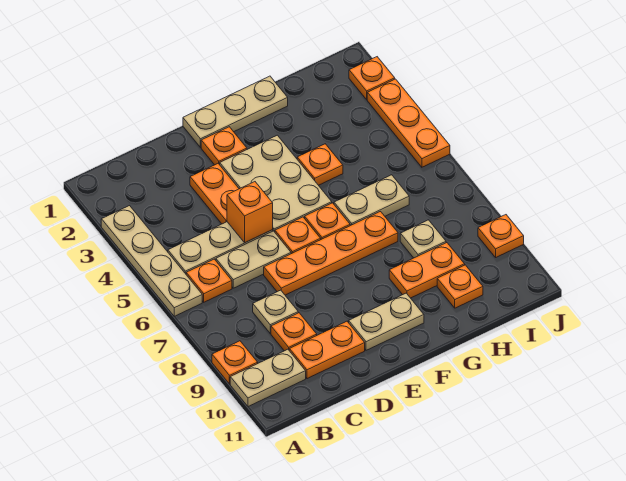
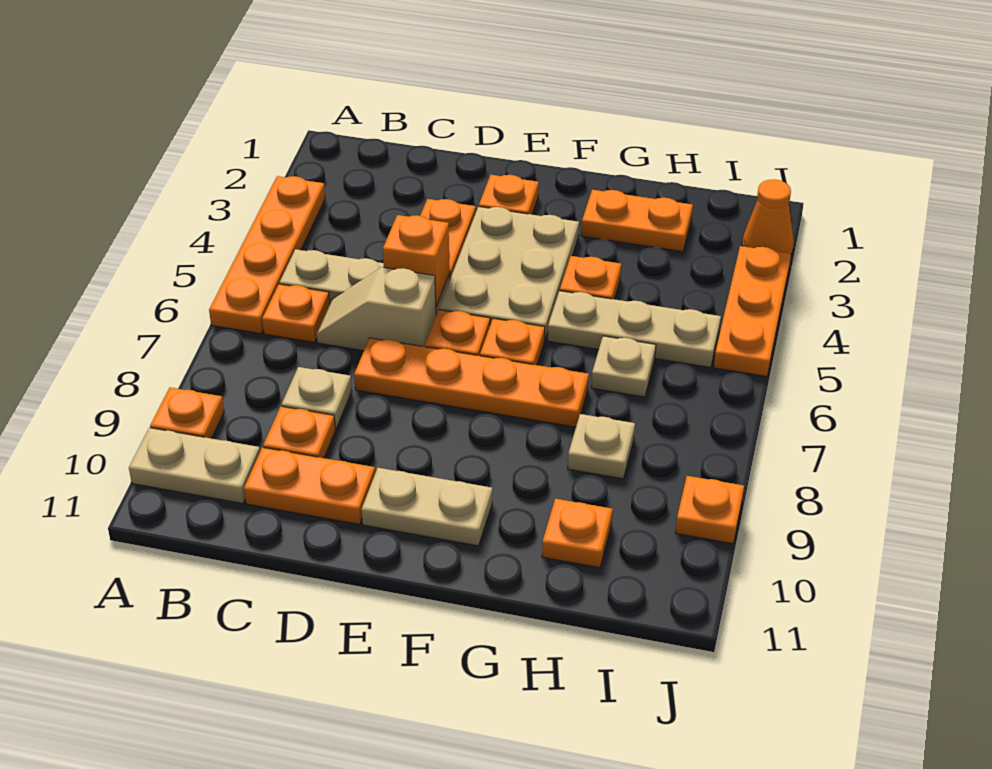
tan 1x4 plate [101,206,202,316] -> orange 1x4 plate [209,176,325,334]
tan 1x2 plate [216,231,291,288] -> tan 1x2 slope [317,267,436,351]
tan 1x3 plate [183,76,288,147] -> tan 1x3 plate moved to [548,291,721,368]
tan 1x2 plate [334,175,409,225] -> tan 1x1 plate [591,336,656,397]
orange 1x2 plate [389,243,465,298] -> orange 1x2 plate moved to [581,190,693,252]
orange 1x1 plate [349,57,395,100] -> orange 1x1 cone [742,179,794,254]

